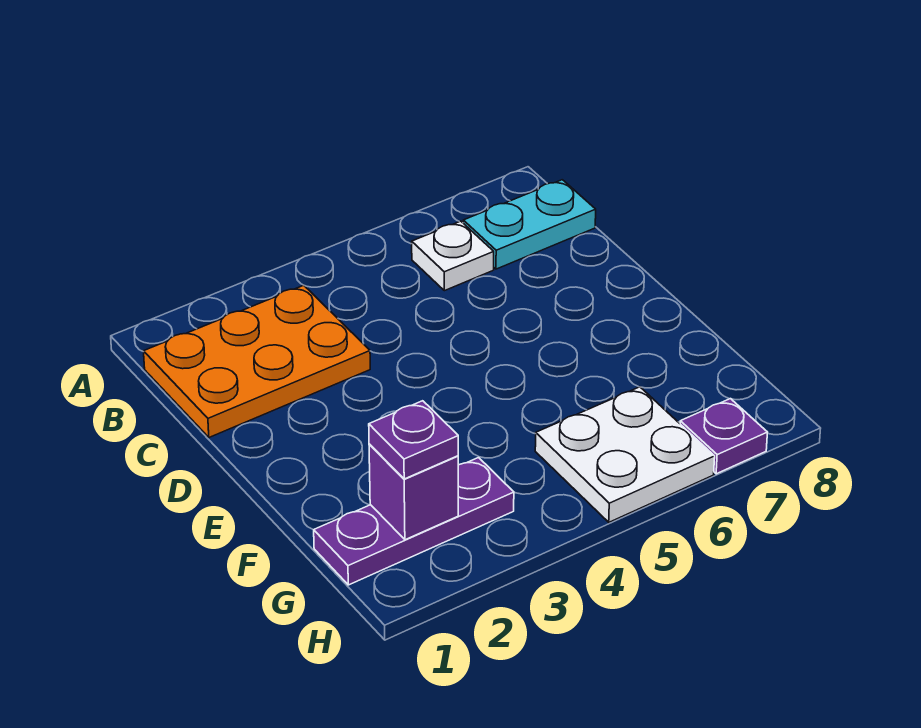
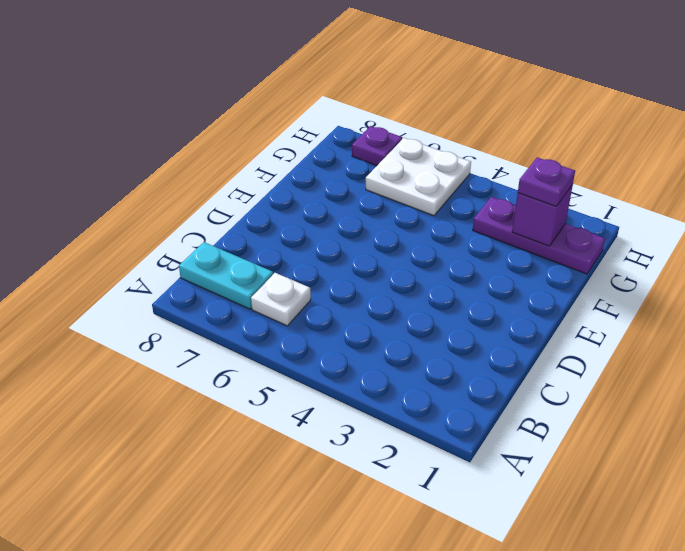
orange 2x3 plate [144,285,370,437] -> none

